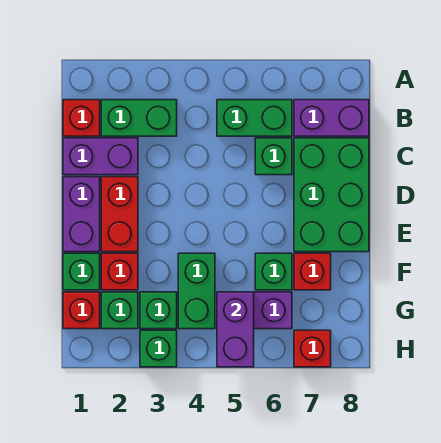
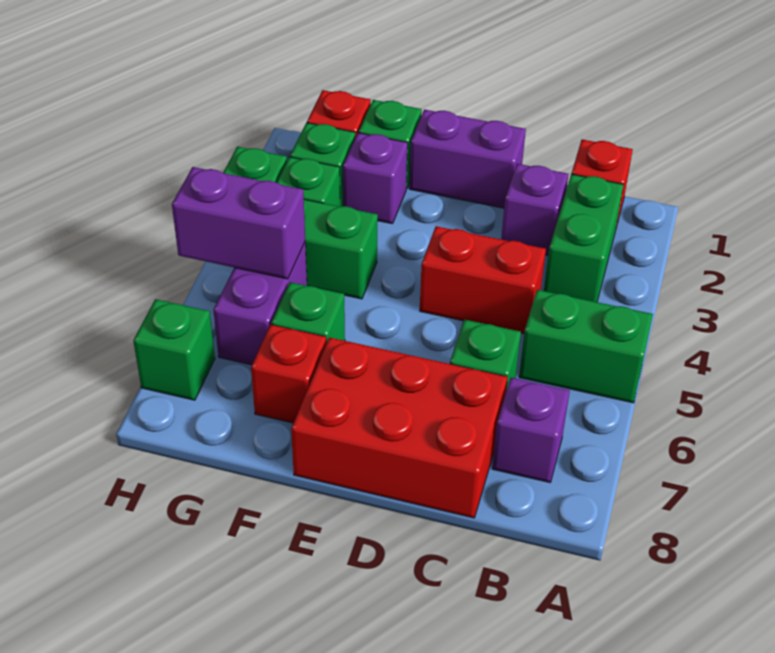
green 1x2 brick [217,100,292,136] -> green 1x2 brick turned to [519,290,653,403]
purple 1x2 brick [294,100,369,136] -> purple 1x1 brick [492,378,570,482]
purple 1x2 brick [63,138,138,175] -> purple 1x1 brick [501,164,568,255]
green 2x3 brick [294,138,369,252] -> red 2x3 brick [291,337,507,518]
red 1x2 brick [101,177,138,252] -> red 1x2 brick moved to [420,226,546,334]
red 1x1 brick [101,253,138,290] -> purple 1x1 brick [343,133,408,224]
red 1x1 brick [294,330,331,367] -> green 1x1 brick [133,299,215,400]

